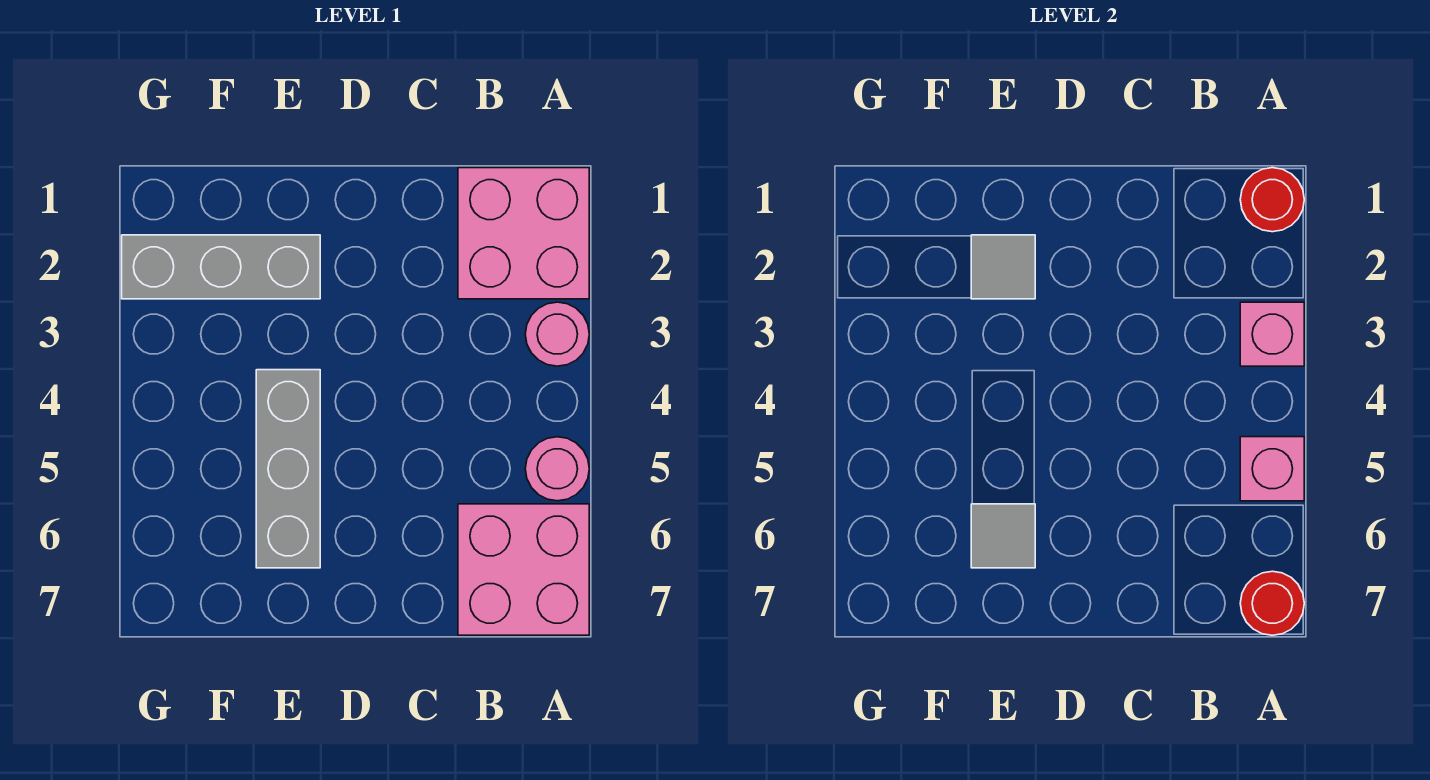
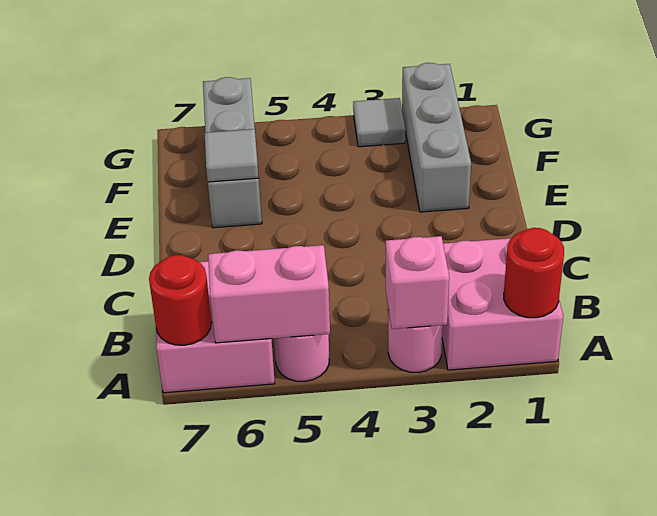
pink 1x1 brick [1240,437,1304,501] -> pink 1x2 brick [208,245,330,343]
grey 1x1 tile [971,235,1035,299] -> grey 1x1 tile moved to [353,98,405,147]
grey 1x3 brick [256,370,320,568] -> grey 1x3 brick turned to [203,77,262,228]

